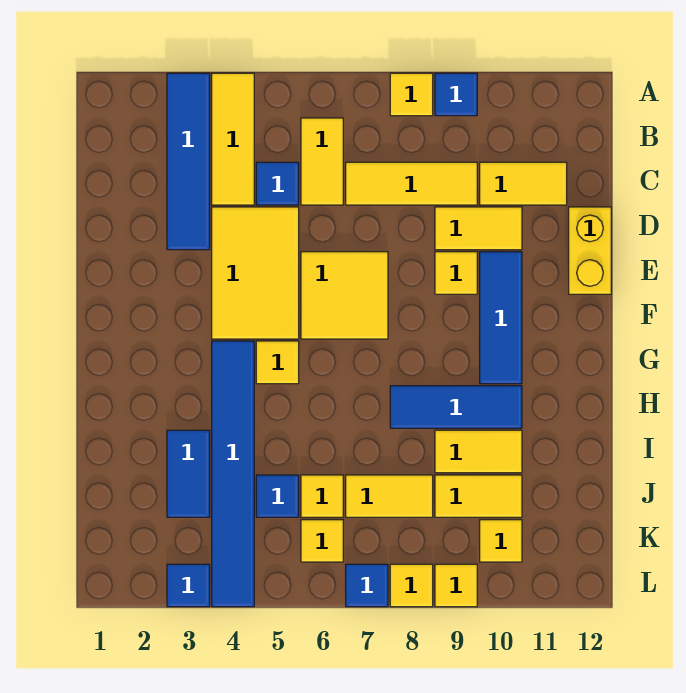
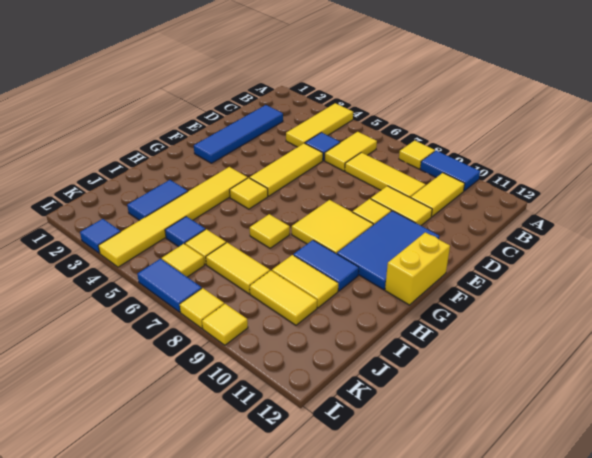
blue 1x4 tile [167,73,210,250] -> blue 1x4 tile moved to [194,105,283,163]
blue 1x1 tile [435,73,477,116] -> blue 1x2 tile [420,151,480,191]
yellow 1x2 tile [480,162,567,205] -> yellow 1x2 tile turned to [411,173,465,217]
yellow 2x3 tile [212,207,299,339] -> yellow 1x3 tile [250,143,323,196]
yellow 1x2 brick [569,207,611,294] -> yellow 1x2 brick moved to [385,232,450,305]
yellow 2x2 tile [301,252,388,339] -> yellow 2x2 tile moved to [292,200,373,254]
blue 1x3 tile [480,252,522,384] -> blue 2x3 tile [337,211,439,290]
blue 1x6 tile [212,341,254,607] -> yellow 1x6 tile [99,167,248,267]
blue 1x3 tile [390,386,522,428] -> blue 1x2 tile [293,240,359,291]
yellow 1x1 tile [480,520,522,562] -> yellow 1x1 tile moved to [250,214,290,248]
blue 1x1 tile [346,564,388,607] -> blue 1x2 tile [137,259,202,312]

